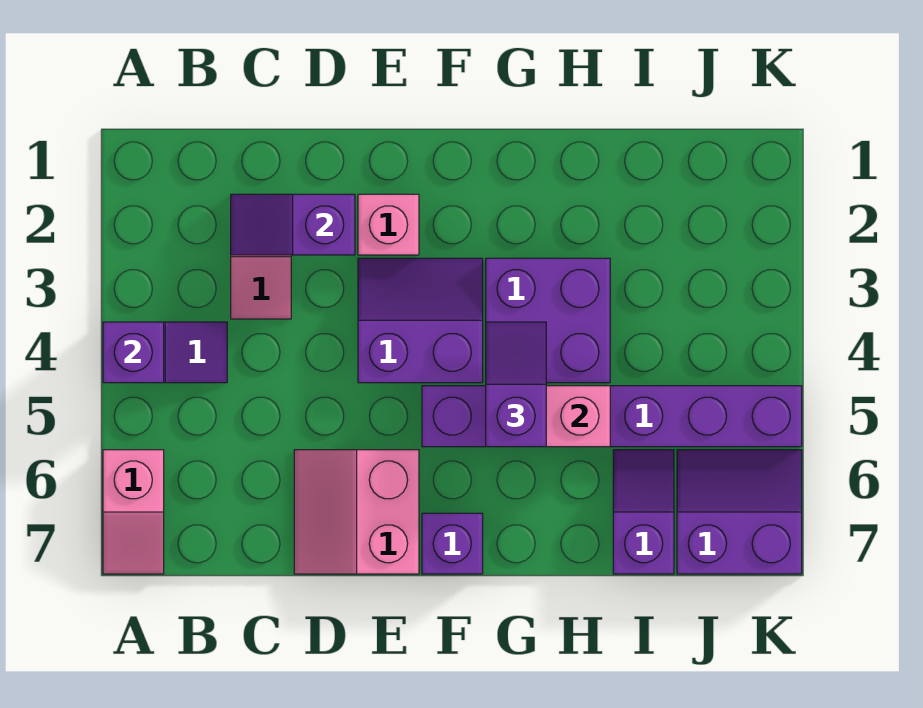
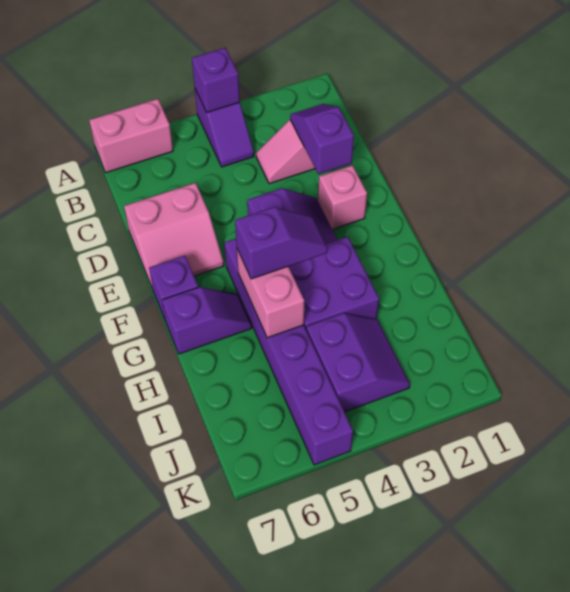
pink 1x2 slope [103,450,164,574] -> pink 1x2 brick [89,99,173,173]
pink 2x2 slope [294,450,419,574] -> pink 2x2 slope turned to [124,183,224,289]
purple 1x2 slope [613,450,674,574] -> purple 1x2 slope moved to [162,287,252,354]
purple 2x2 slope [677,450,802,574] -> purple 2x2 slope moved to [306,313,410,412]

